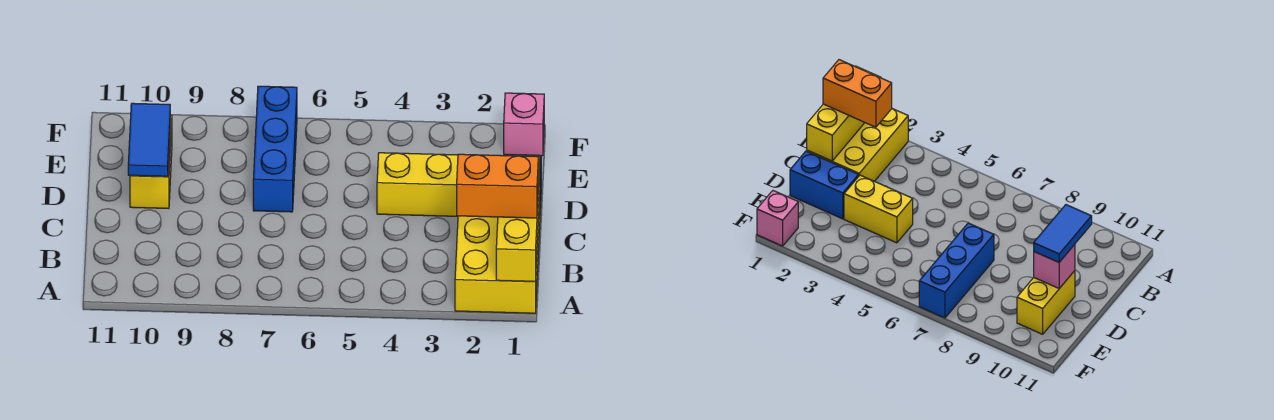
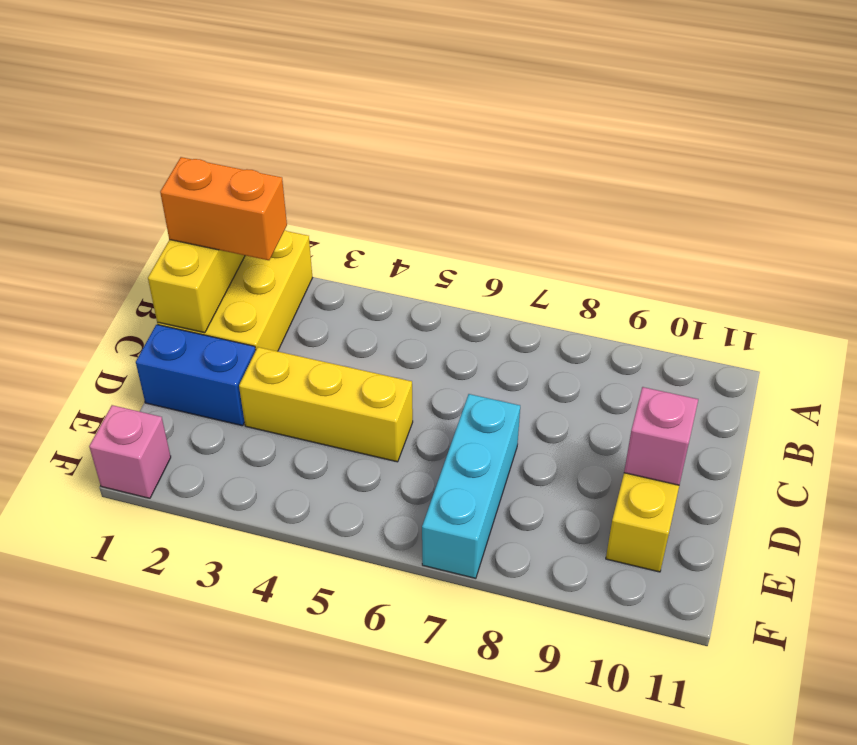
blue 1x2 tile [128,103,170,176] -> none
yellow 1x2 brick [377,153,458,216] -> yellow 1x3 brick [239,347,413,462]
blue 1x3 brick [253,86,297,212] -> cyan 1x3 brick [422,394,520,578]

